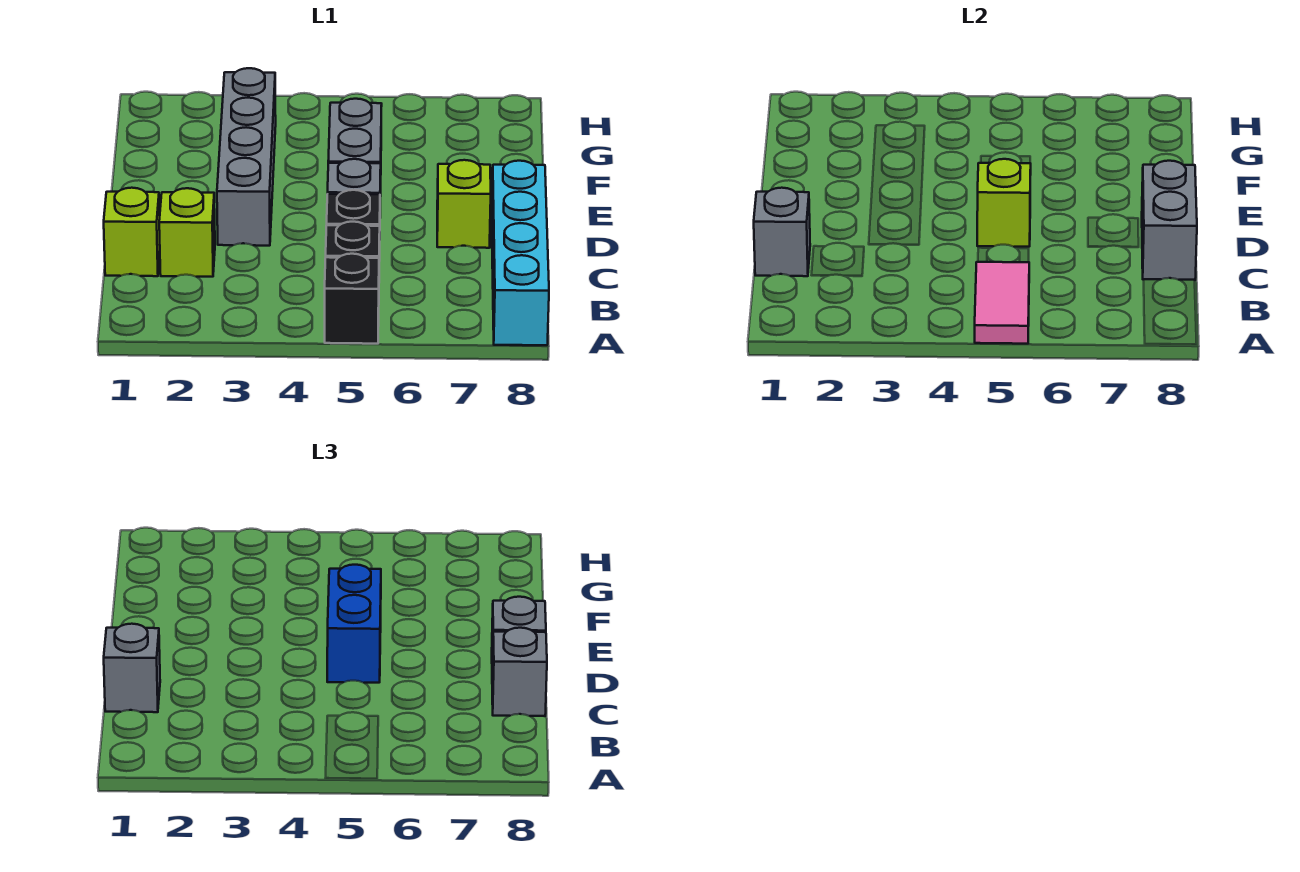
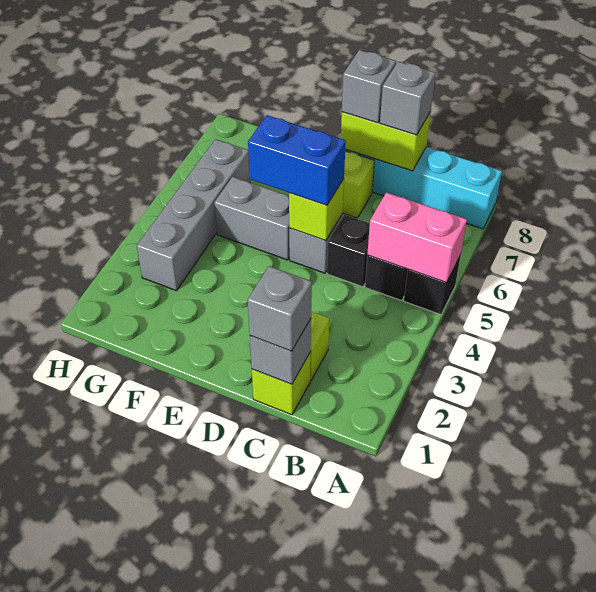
pink 1x2 tile [975,262,1029,344] -> pink 1x2 brick [367,193,467,283]
grey 1x2 brick [1142,161,1197,280] -> lime 1x2 brick [341,112,431,171]
grey 1x4 brick [217,68,276,246] -> grey 1x4 brick turned to [137,139,250,291]

